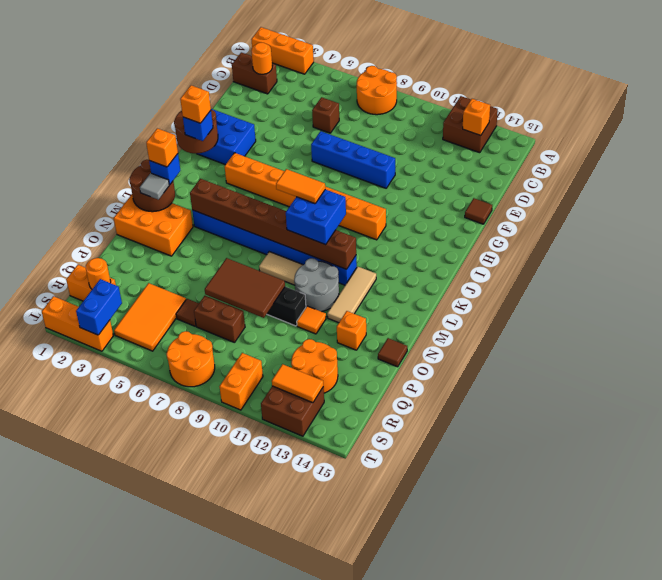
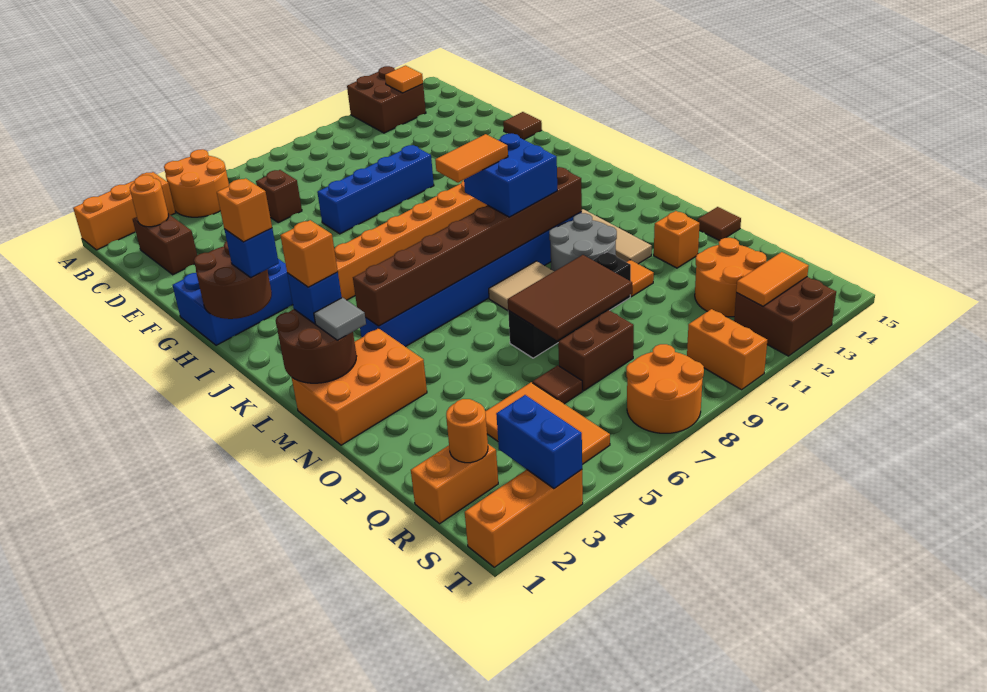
orange 2x2 round brick [357,66,397,115] -> orange 2x2 round brick moved to [164,149,229,217]
orange 1x1 brick [463,99,490,136] -> orange 1x1 tile [385,66,423,93]
brown 1x2 brick [232,52,277,94] -> brown 1x2 brick turned to [133,214,197,275]

